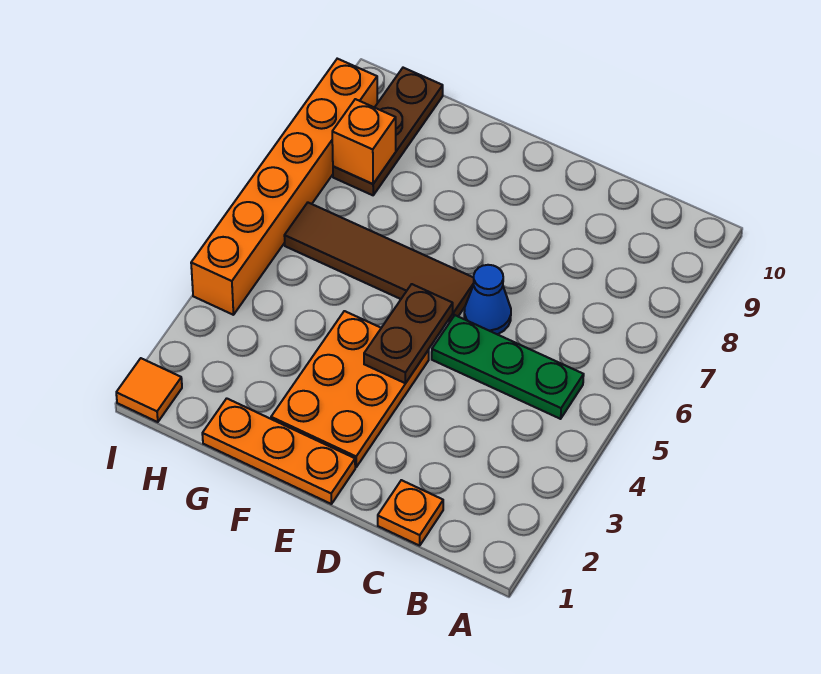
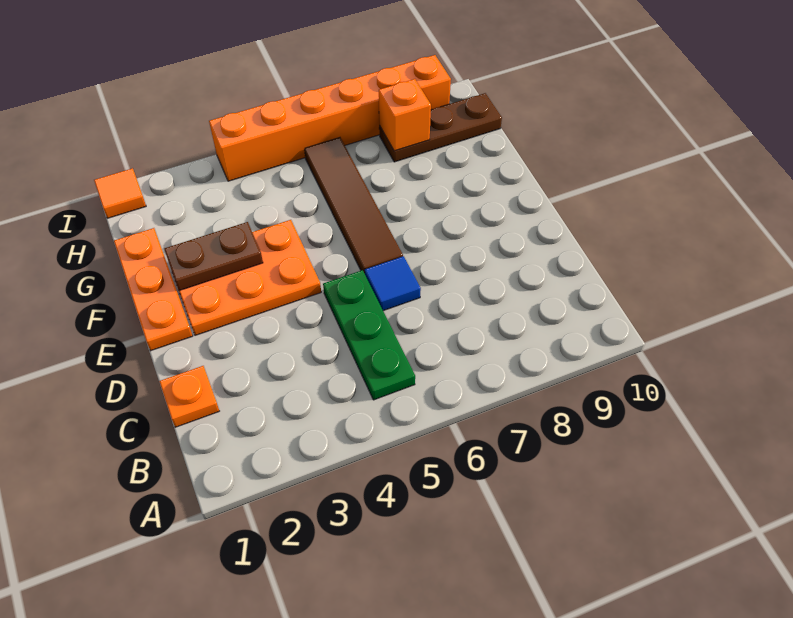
blue 1x1 cone [464,265,511,334] -> blue 1x1 tile [365,256,421,311]
brown 1x2 plate [364,284,453,383] -> brown 1x2 plate moved to [164,222,263,291]

